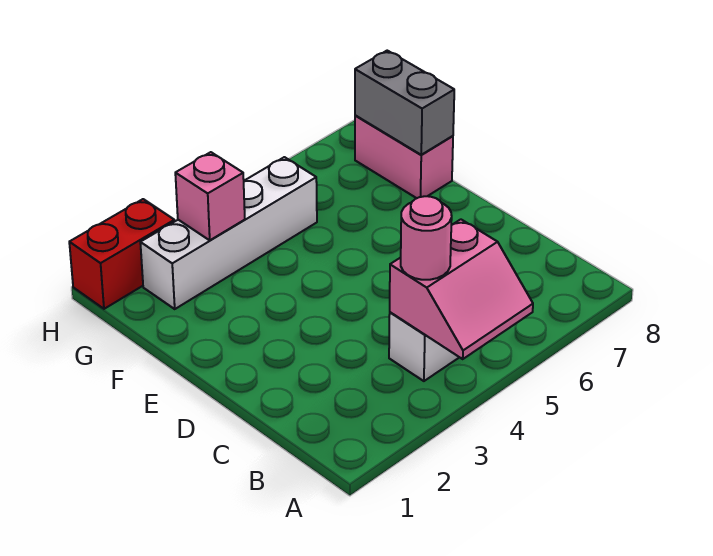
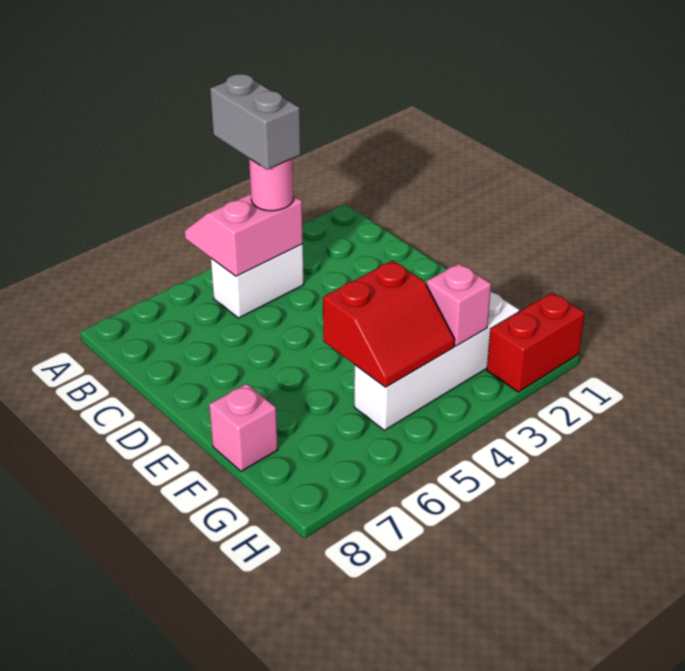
none -> red 2x2 slope [323,261,455,387]
pink 1x2 brick [355,115,453,198] -> pink 1x1 brick [209,384,278,471]
grey 1x2 brick [355,51,454,155] -> grey 1x2 brick moved to [210,74,301,170]

